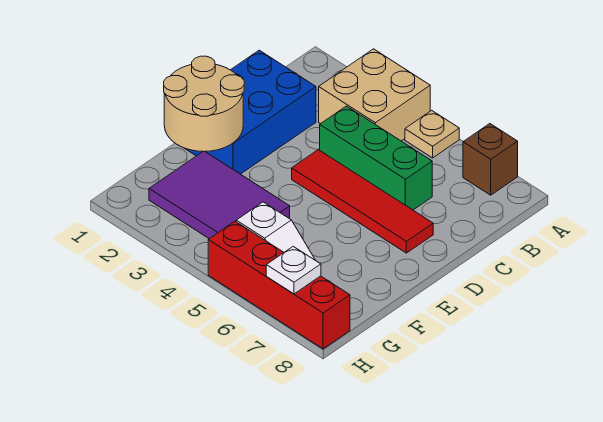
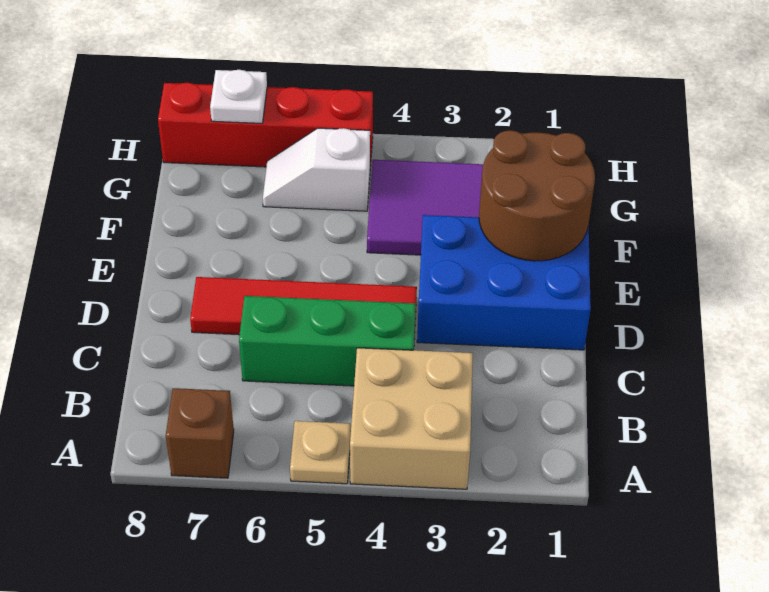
blue 2x3 brick [185,50,316,174] -> blue 2x3 brick turned to [417,215,591,350]
tan 2x2 round brick [164,56,244,152] -> brown 2x2 round brick [479,130,595,261]

